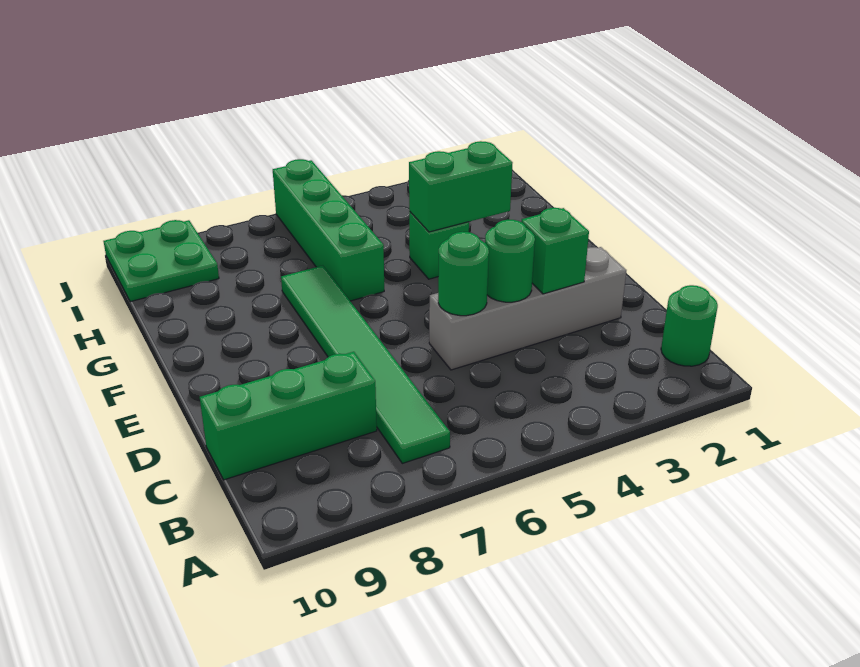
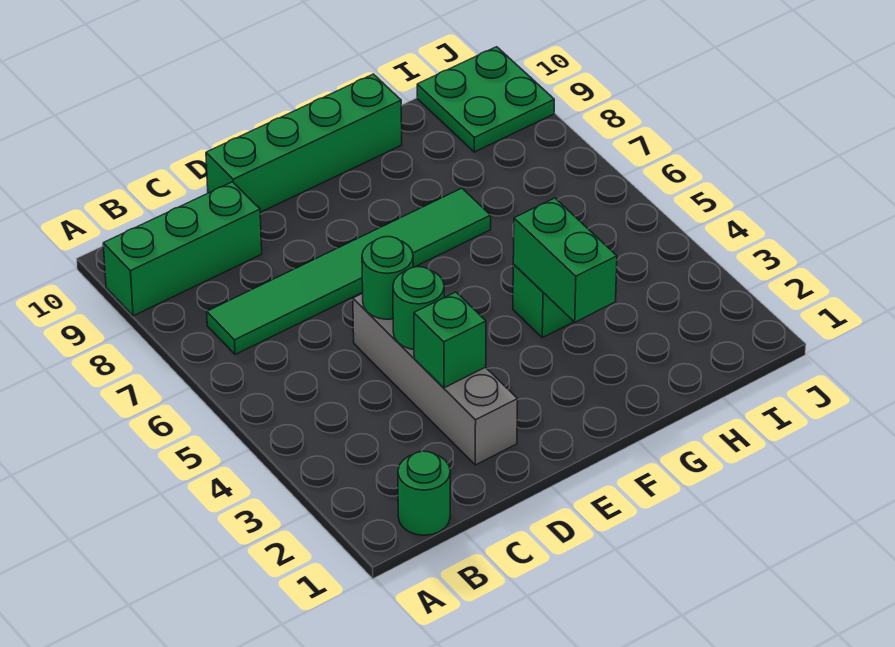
green 1x3 brick [200,352,377,480] -> green 1x3 brick turned to [103,182,262,316]
green 1x4 brick [273,159,384,301] -> green 1x4 brick moved to [206,74,402,212]

